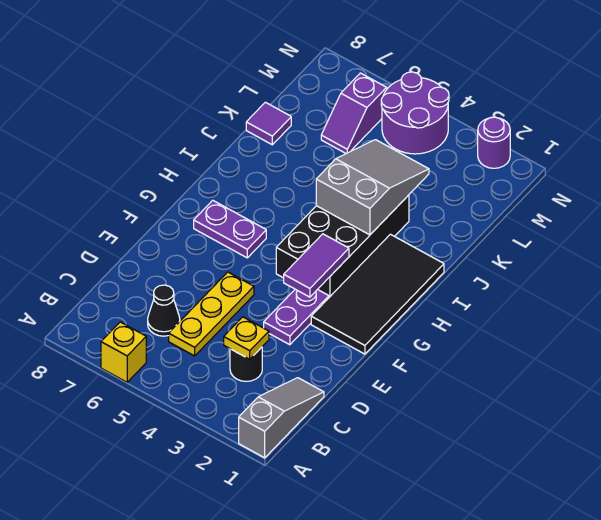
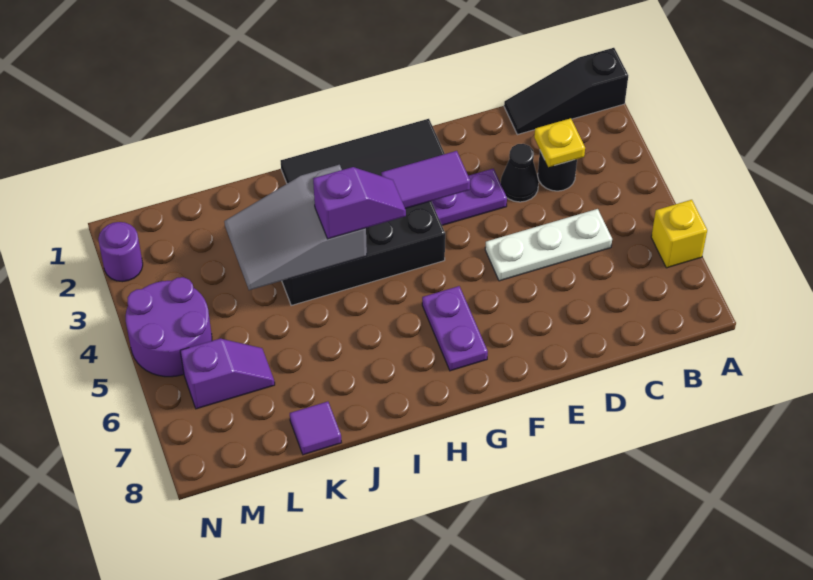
grey 1x3 slope [239,378,324,458] -> black 1x3 slope [504,48,628,135]
yellow 1x3 plate [169,272,254,356] -> white 1x3 plate [485,209,612,281]
black 1x1 cone [148,285,180,336] -> black 1x1 cone moved to [501,144,539,202]
none -> purple 1x2 slope [313,167,406,239]

